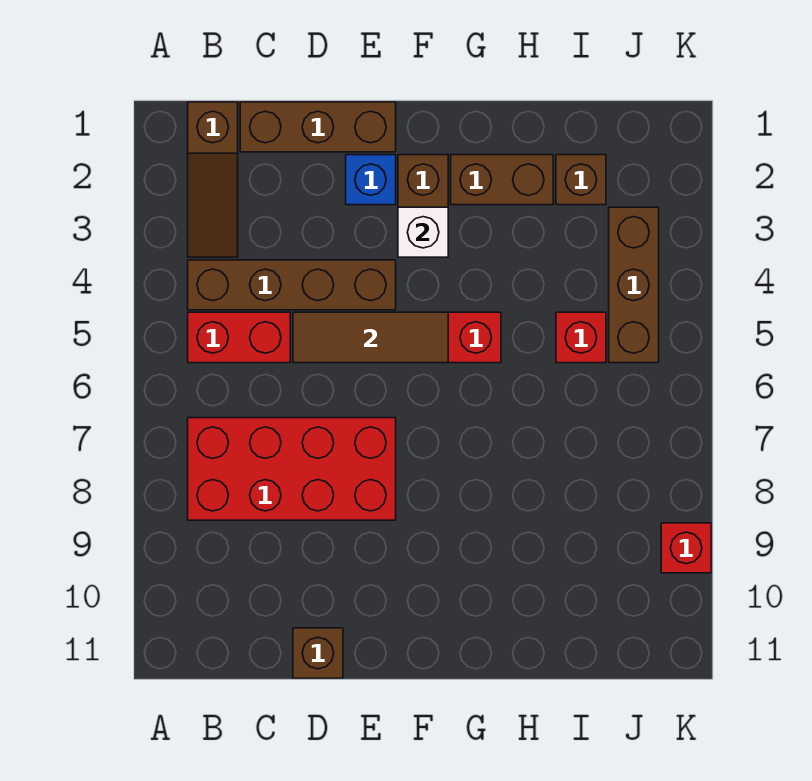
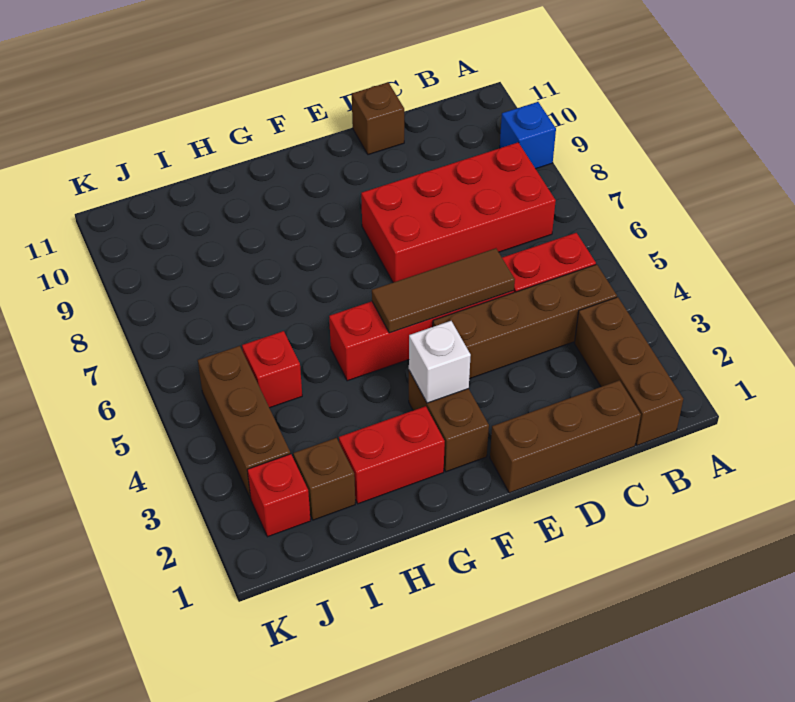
brown 1x3 slope [188,102,238,257] -> brown 1x3 brick [574,297,683,445]
blue 1x1 brick [346,155,396,205] -> blue 1x1 brick moved to [500,102,556,169]
brown 1x2 brick [451,155,553,205] -> red 1x2 brick [339,406,445,504]
red 1x1 brick [661,523,711,573] -> red 1x1 brick moved to [247,454,311,537]

